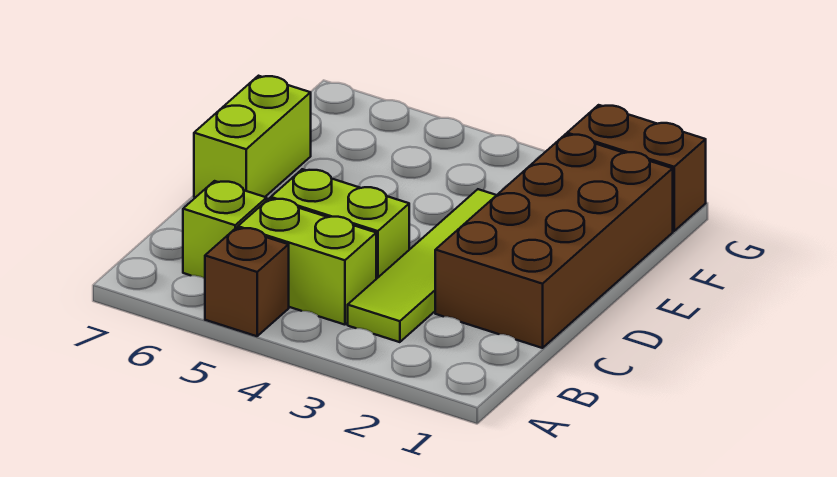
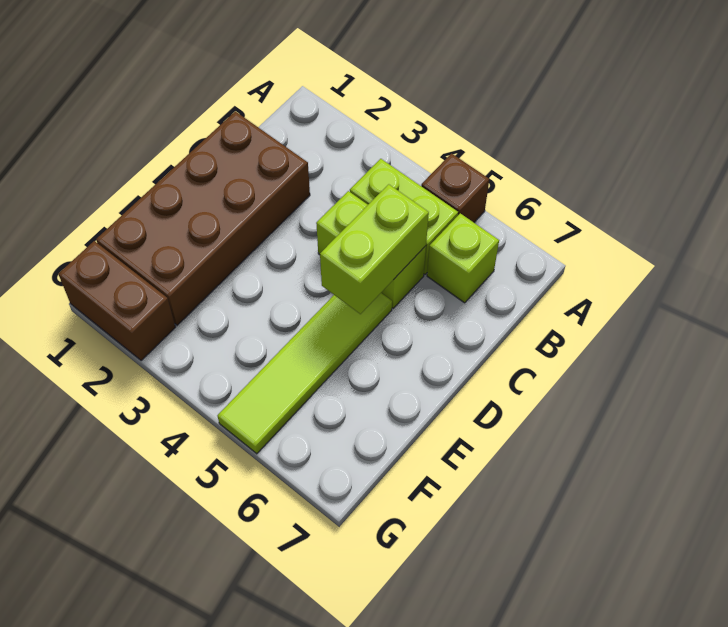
lime 1x4 tile [348,189,496,342] -> lime 1x4 tile moved to [218,293,392,454]
lime 1x2 brick [194,76,311,197] -> lime 1x2 brick moved to [320,184,429,314]

